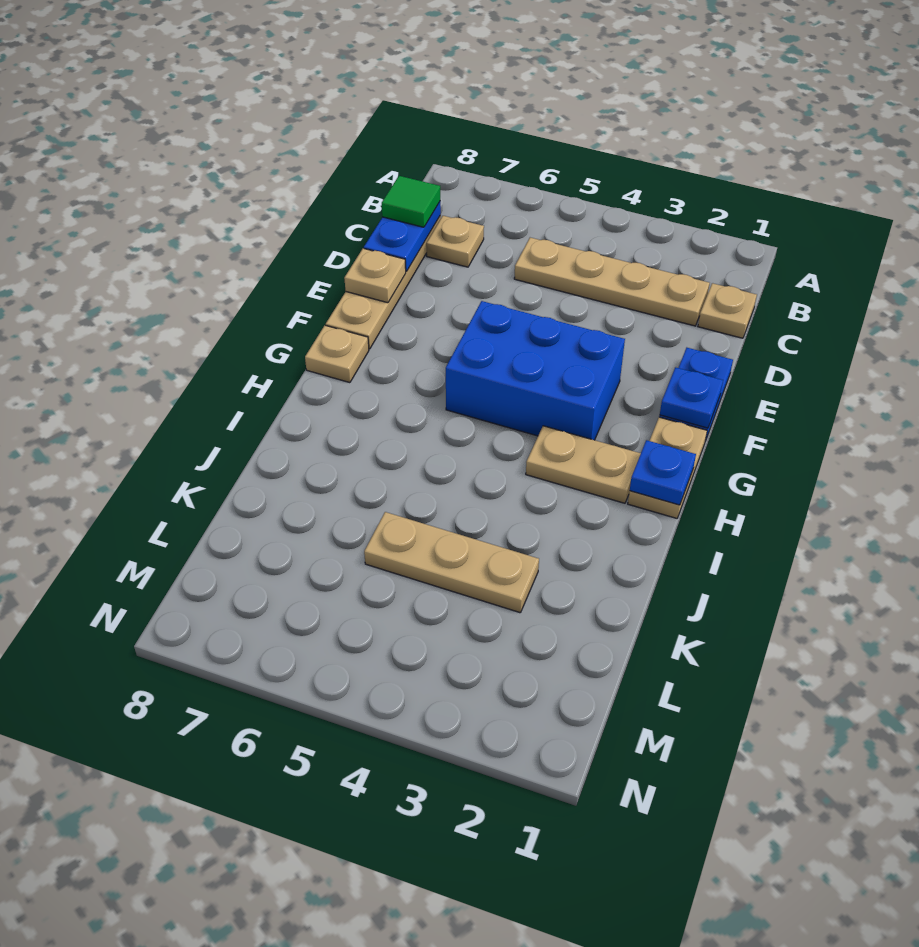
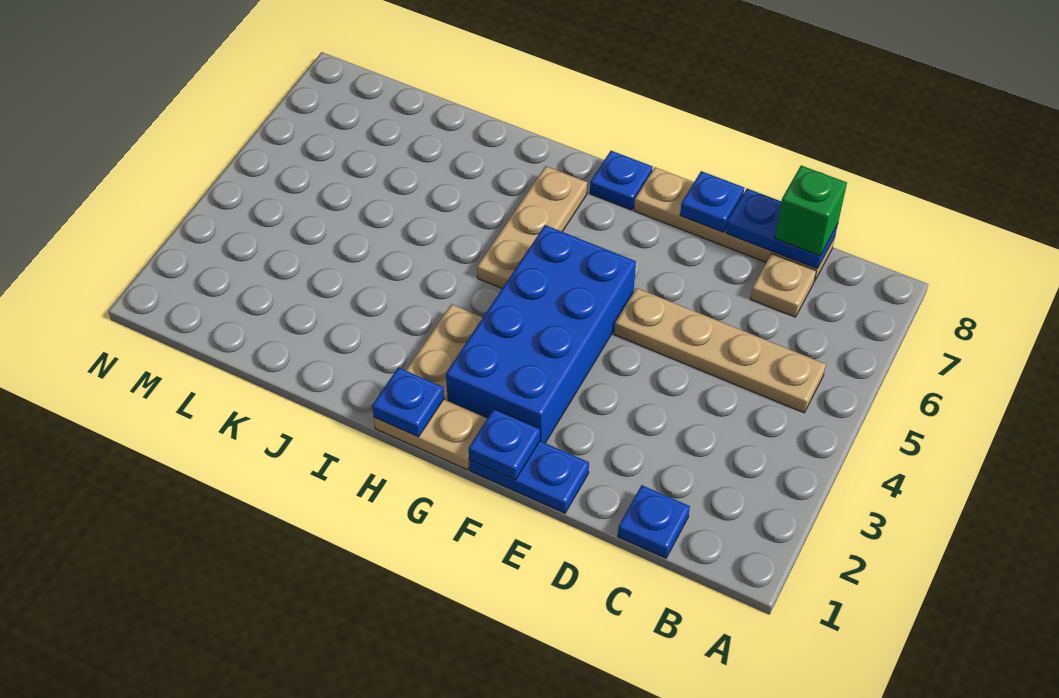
tan 1x1 plate [698,283,757,338] -> blue 1x1 plate [618,485,690,558]
tan 1x4 plate [514,238,710,326] -> tan 1x4 plate turned to [614,288,826,413]
green 1x1 tile [382,176,440,227] -> green 1x1 brick [775,166,847,256]
tan 1x1 plate [344,248,406,303] -> blue 1x1 plate [680,171,744,232]
blue 2x3 brick [446,301,625,440] -> blue 2x4 brick [446,225,636,443]
tan 1x1 plate [305,325,369,383] -> blue 1x1 plate [590,151,653,210]
tan 1x3 plate [364,512,539,613] -> tan 1x3 plate moved to [477,166,587,288]

